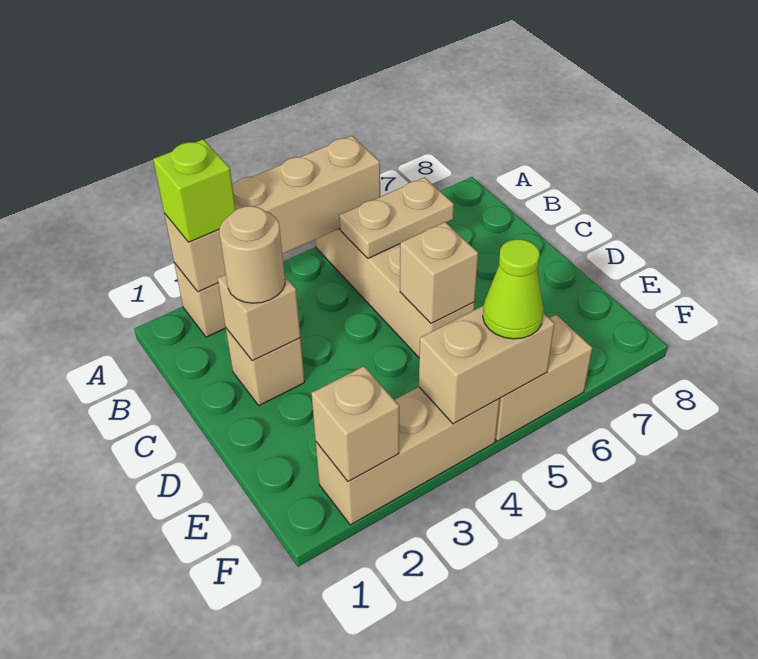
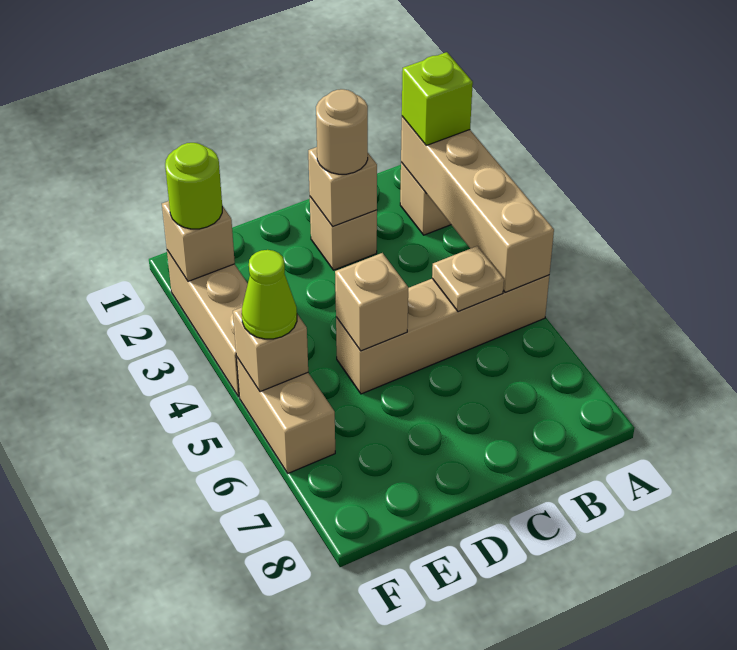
tan 1x2 plate [340,177,454,258] -> tan 1x1 plate [432,246,504,312]
none -> lime 1x1 round brick [165,143,222,229]
tan 1x2 brick [419,305,555,424] -> tan 1x1 brick [233,307,308,392]

